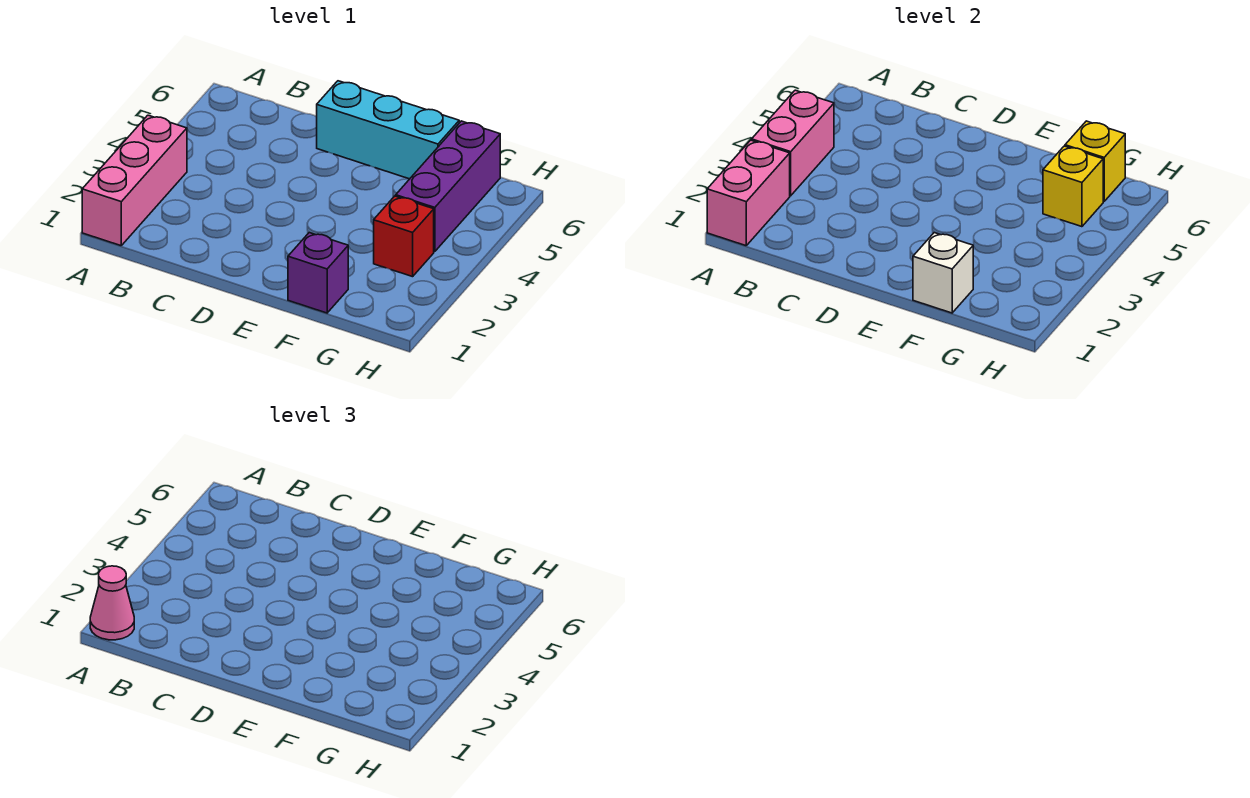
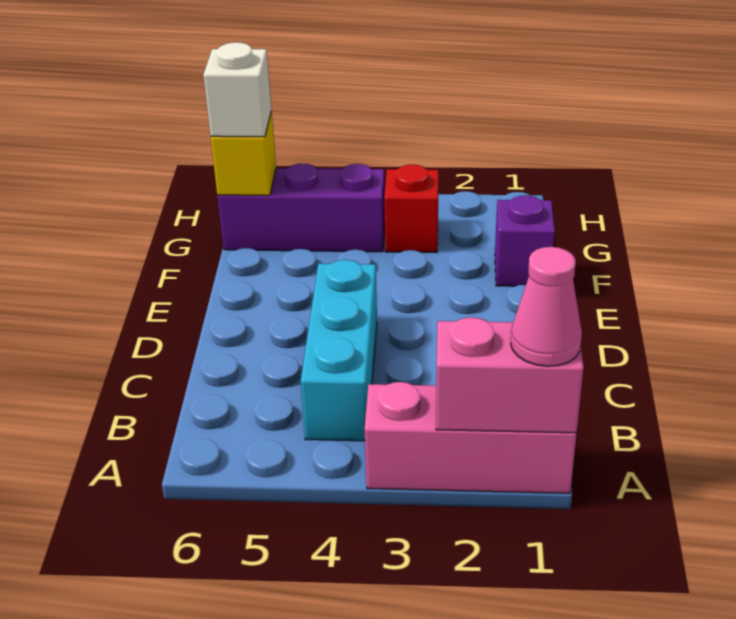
pink 1x2 brick [752,90,834,196] -> none
cyan 1x3 brick [317,81,459,179] -> cyan 1x3 brick moved to [301,260,377,441]
white 1x1 brick [913,233,973,313] -> white 1x1 brick moved to [203,42,271,137]
yellow 1x1 brick [1043,146,1103,227] -> none

